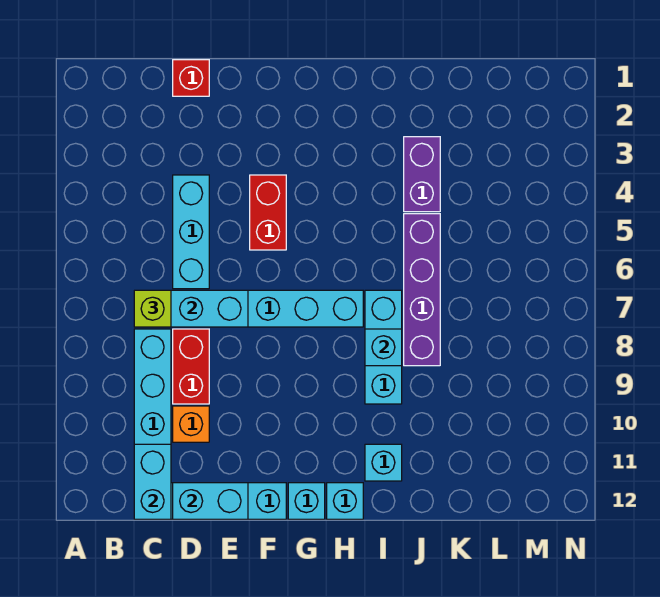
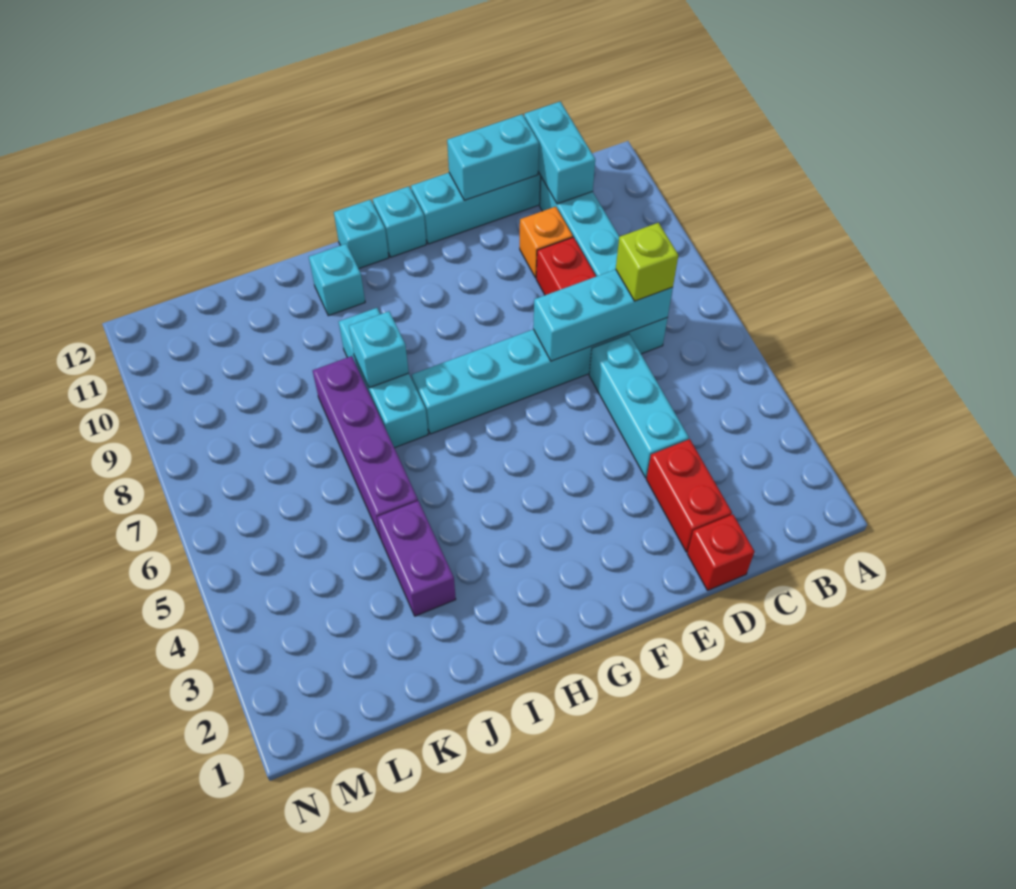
red 1x2 brick [250,175,286,250] -> red 1x2 brick moved to [646,439,732,552]

